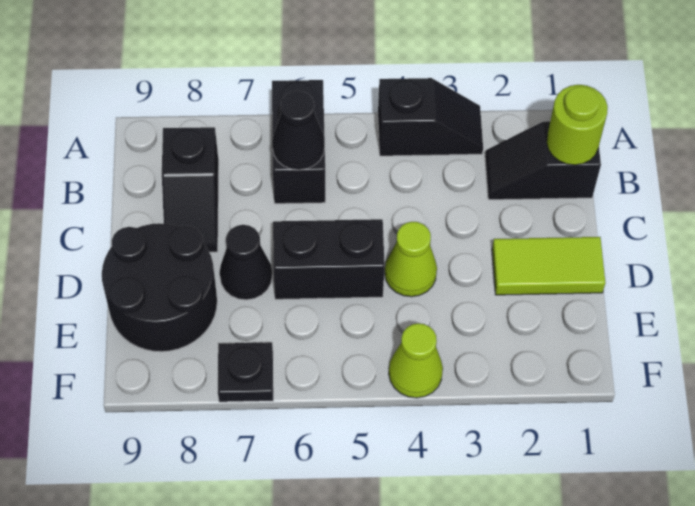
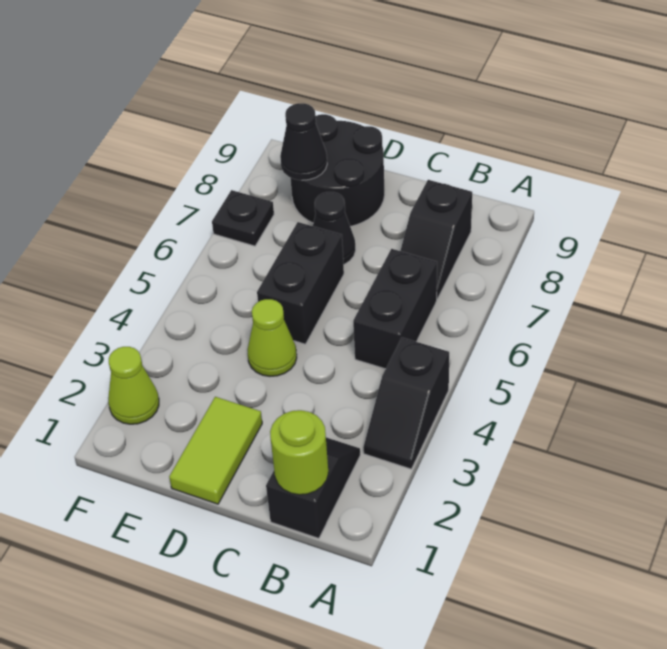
black 1x2 brick [272,80,325,204] -> black 1x2 brick turned to [353,249,437,369]
black 1x1 cone [272,91,325,170] -> black 1x1 cone moved to [280,103,327,180]
black 1x2 slope [162,127,219,252] -> black 1x2 slope turned to [400,180,472,299]
lime 1x1 cone [389,323,443,398] -> lime 1x1 cone moved to [108,347,159,424]

